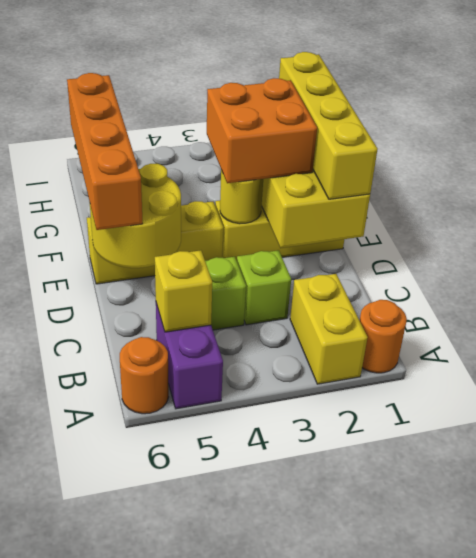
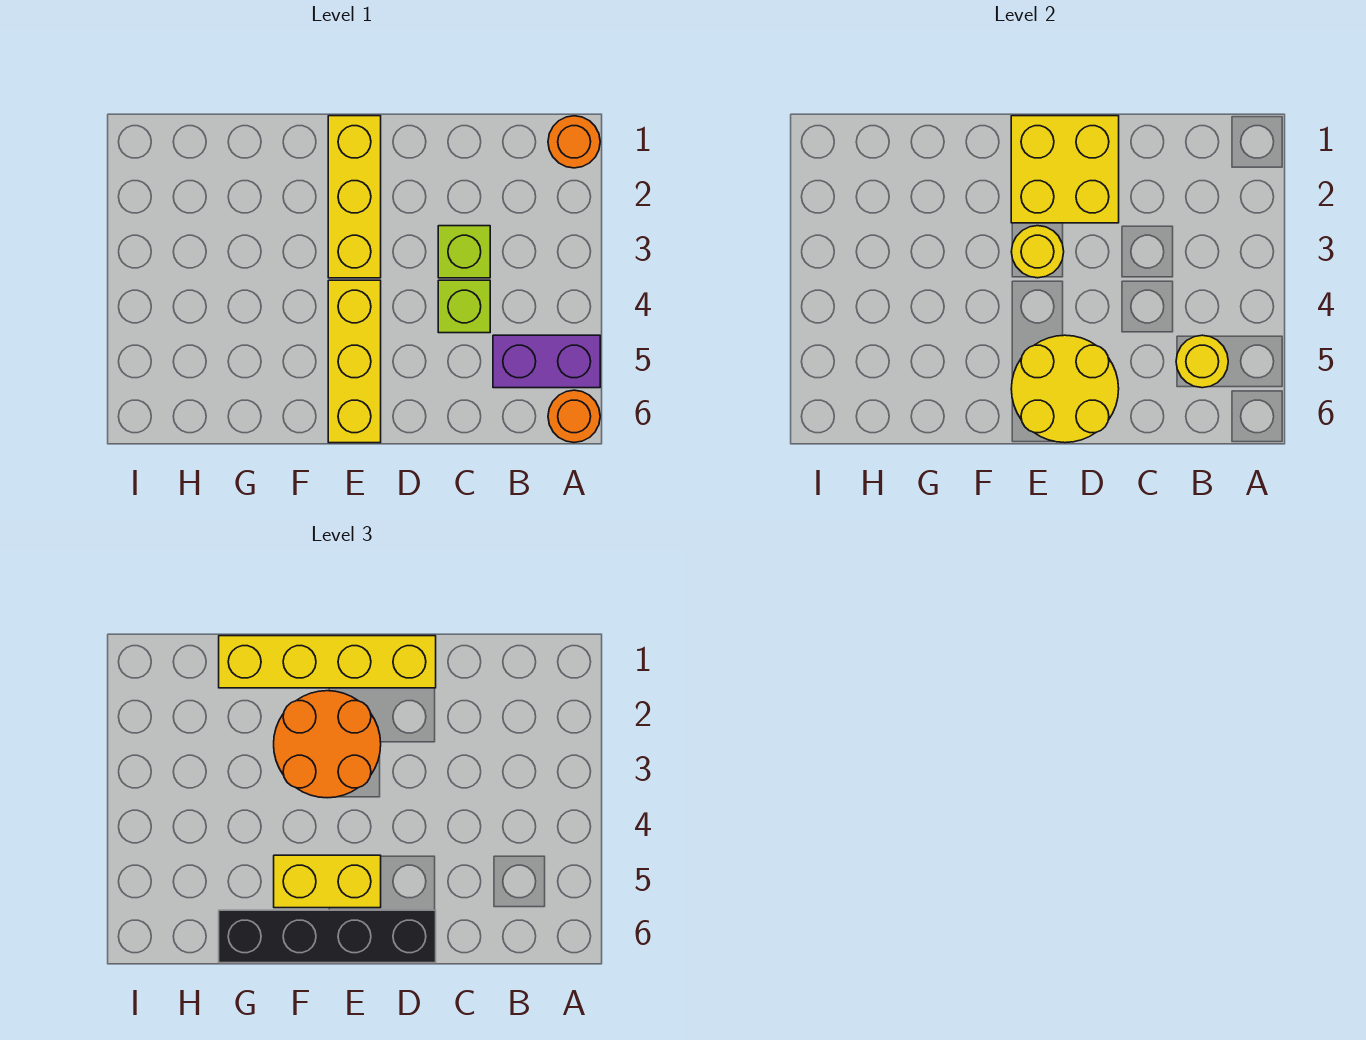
yellow 1x2 brick [290,274,368,384] -> yellow 1x2 brick moved to [274,855,381,908]
yellow 1x1 brick [155,250,212,332] -> yellow 1x1 round brick [1176,335,1228,388]
orange 1x4 brick [67,73,143,230] -> black 1x4 brick [219,910,436,963]
orange 2x2 brick [207,78,317,183] -> orange 2x2 round brick [274,691,381,798]

